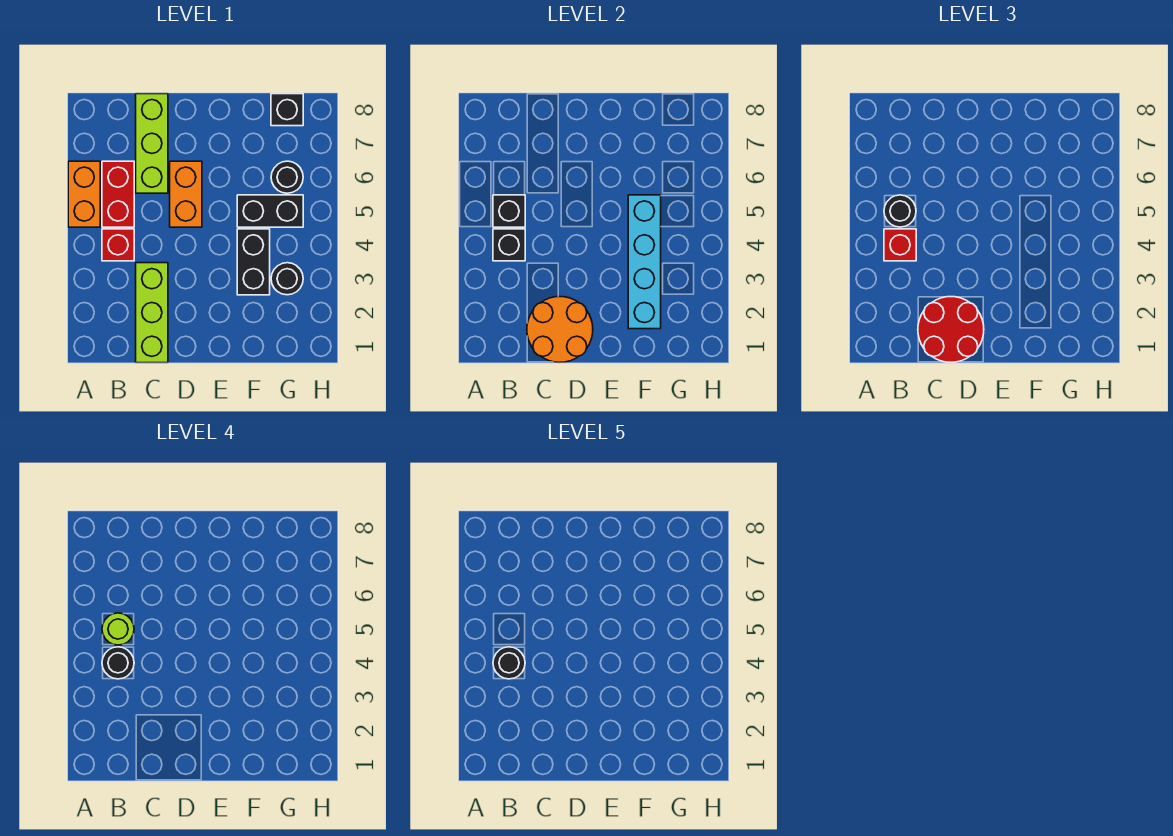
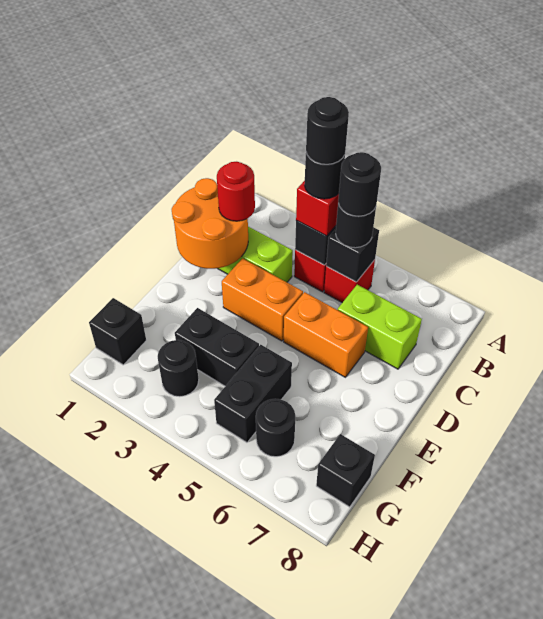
orange 1x2 brick [68,161,100,227] -> orange 1x2 brick moved to [222,258,303,341]
red 1x2 brick [102,161,134,227] -> red 1x1 brick [324,260,375,303]
lime 1x1 round brick [102,613,134,645] -> black 1x1 round brick [338,152,381,216]
red 2x2 round brick [918,297,984,362] -> red 1x1 round brick [217,162,255,221]
lime 1x3 brick [136,94,168,193] -> lime 1x2 brick [338,285,422,369]
cyan 1x4 brick [628,195,661,329] -> none
none -> black 1x1 brick [89,298,146,365]

